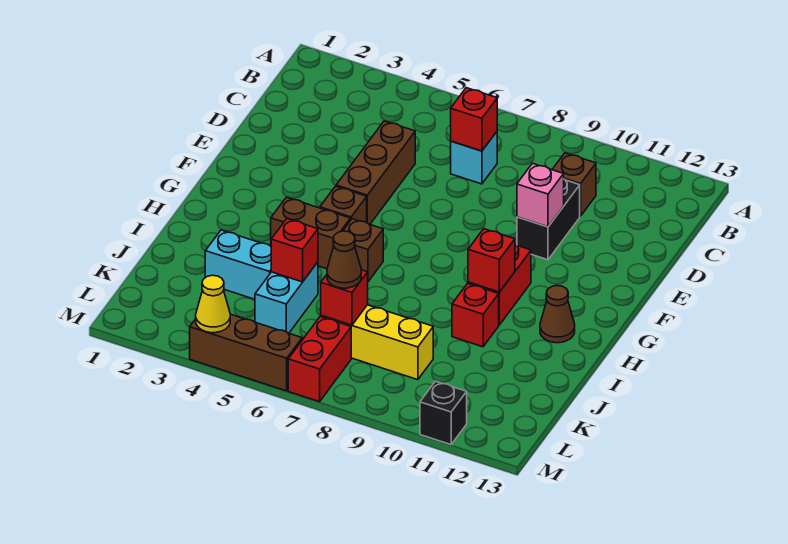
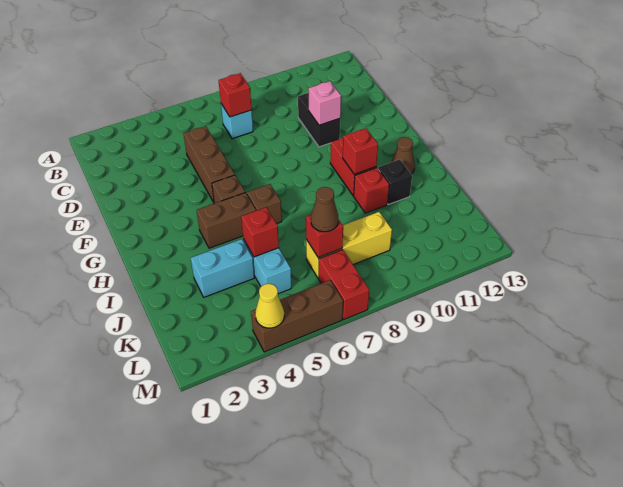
brown 1x1 brick [552,153,596,216] -> none
black 1x1 brick [420,381,467,445] -> black 1x1 brick moved to [378,159,412,204]

